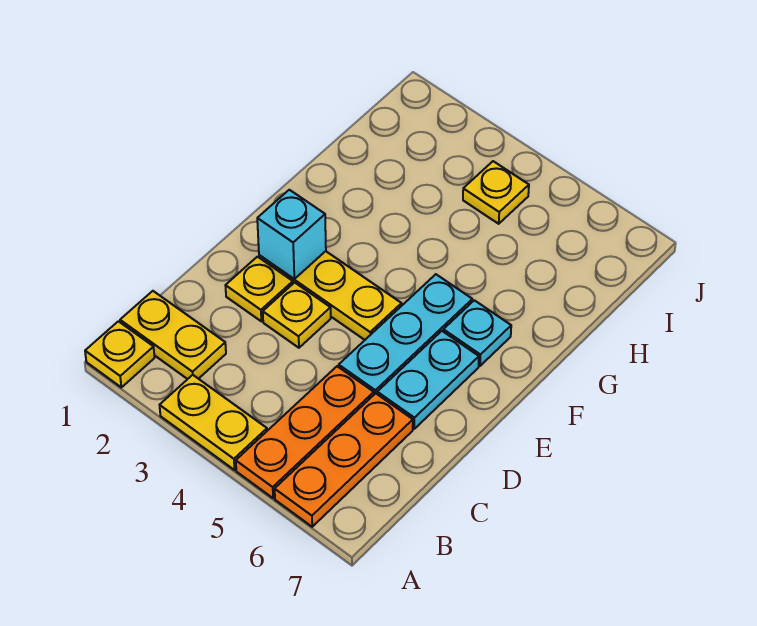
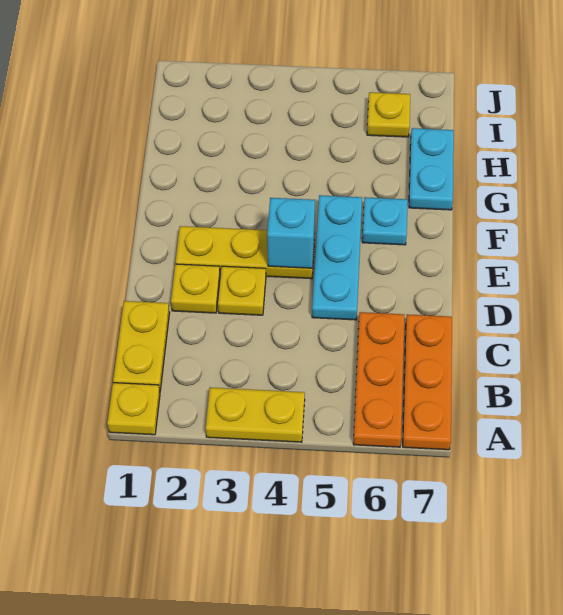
orange 1x3 plate [236,366,374,498] -> orange 1x3 plate moved to [403,314,452,450]
yellow 1x2 plate [120,291,226,379] -> yellow 1x2 plate turned to [113,301,170,391]
cyan 1x2 plate [377,331,479,429] -> cyan 1x2 plate moved to [409,128,454,210]
cyan 1x1 brick [257,190,326,279] -> cyan 1x1 brick moved to [267,198,315,268]
yellow 1x1 plate [463,161,529,224] -> yellow 1x1 plate moved to [367,92,410,137]

